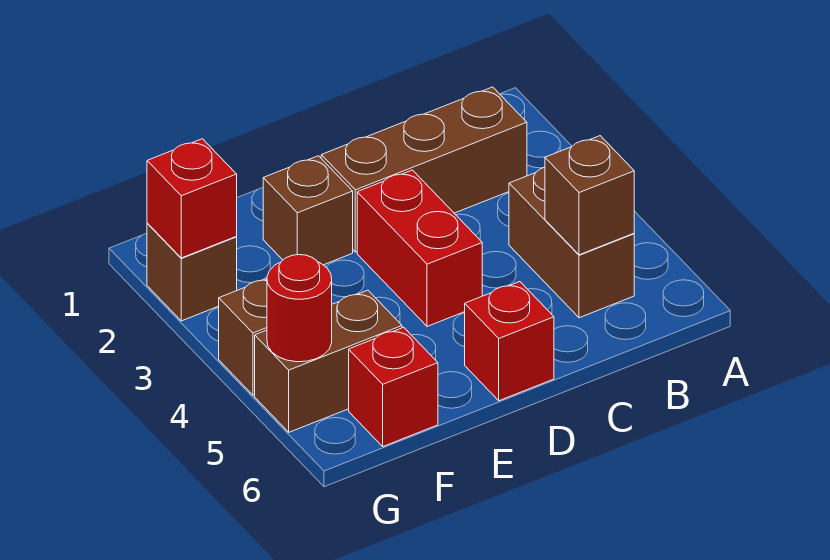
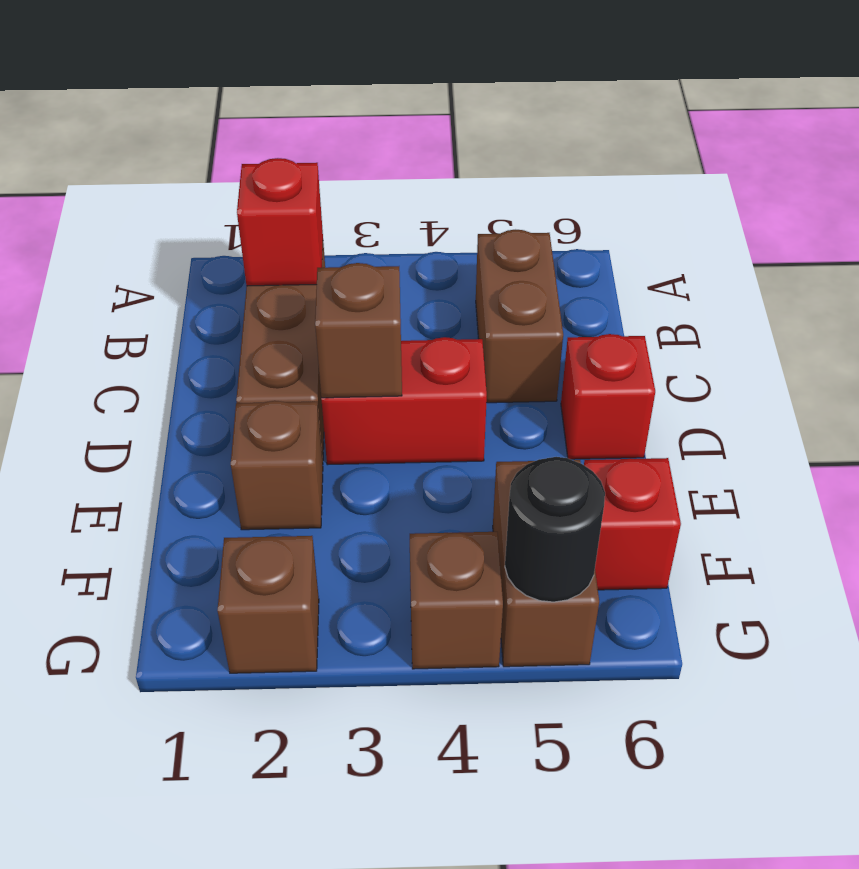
brown 1x2 brick [509,167,634,318] -> brown 1x2 brick turned to [476,230,563,403]
brown 1x1 brick [545,136,634,255] -> brown 1x1 brick moved to [315,263,402,398]
red 1x1 brick [147,139,237,258] -> red 1x1 brick moved to [237,158,323,286]
red 1x1 round brick [267,255,332,362] -> black 1x1 round brick [505,457,605,602]

